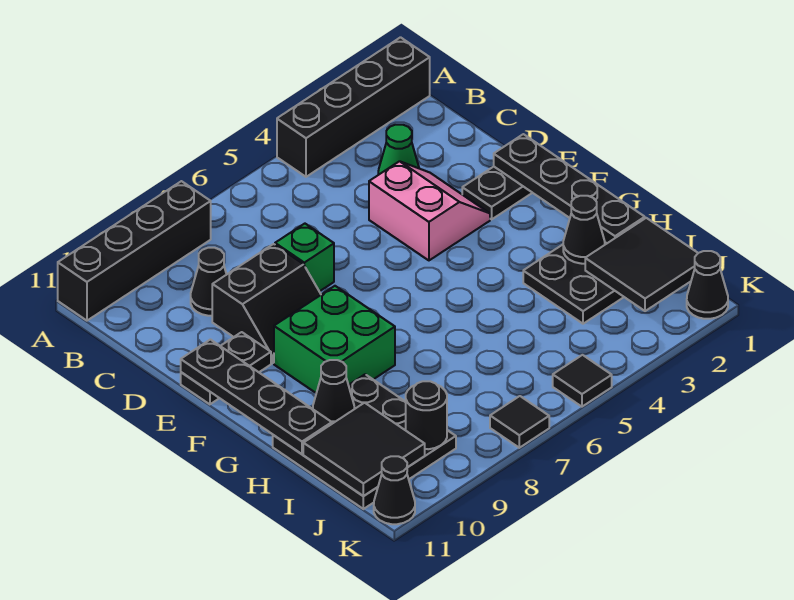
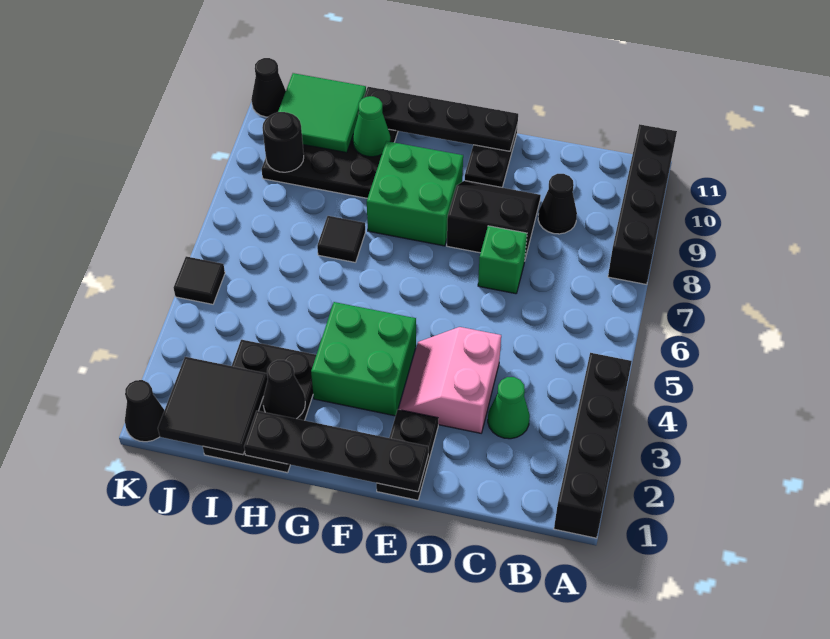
pink 2x2 slope [369,161,490,260] -> pink 2x2 slope turned to [399,327,501,433]
black 2x2 slope [212,244,321,363] -> black 2x2 slope turned to [447,181,541,259]
none -> green 2x2 brick [311,302,416,416]
black 1x1 cone [313,360,354,424] -> green 1x1 cone [353,96,390,157]
black 2x2 tile [303,403,425,496] -> green 2x2 tile [278,73,366,153]
black 1x1 tile [490,396,549,448] -> black 1x1 tile moved to [317,216,365,262]

